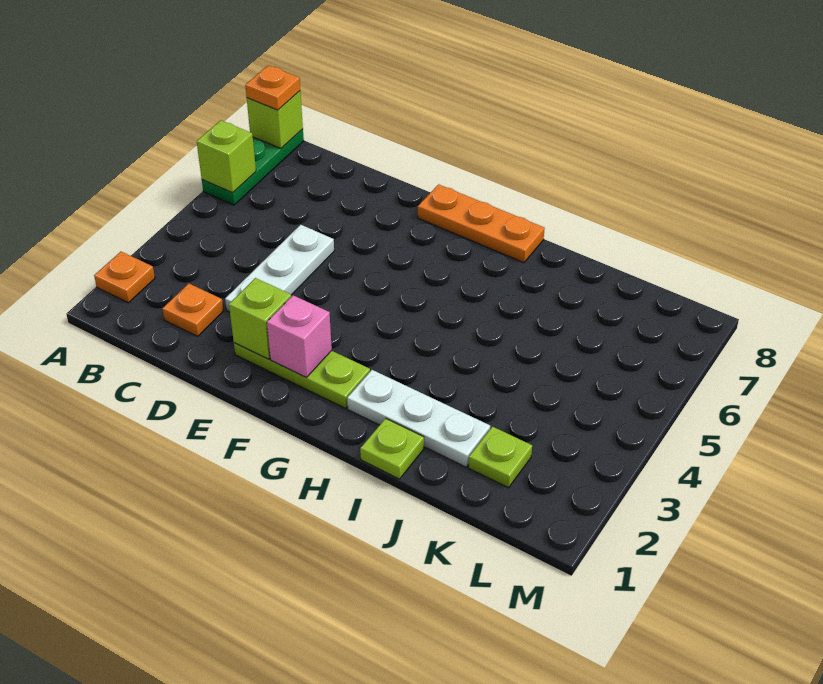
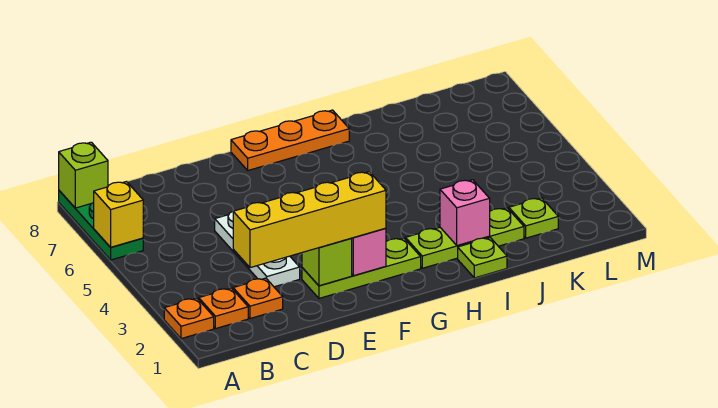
lime 1x1 brick [197,120,256,193] -> yellow 1x1 brick [94,182,143,247]
orange 1x1 plate [245,65,300,110] -> orange 1x1 plate moved to [199,288,248,329]
none -> yellow 1x4 brick [233,172,386,268]
white 1x3 plate [347,370,490,467] -> lime 1x3 plate [405,208,524,268]
none -> pink 1x1 brick [440,180,490,245]

